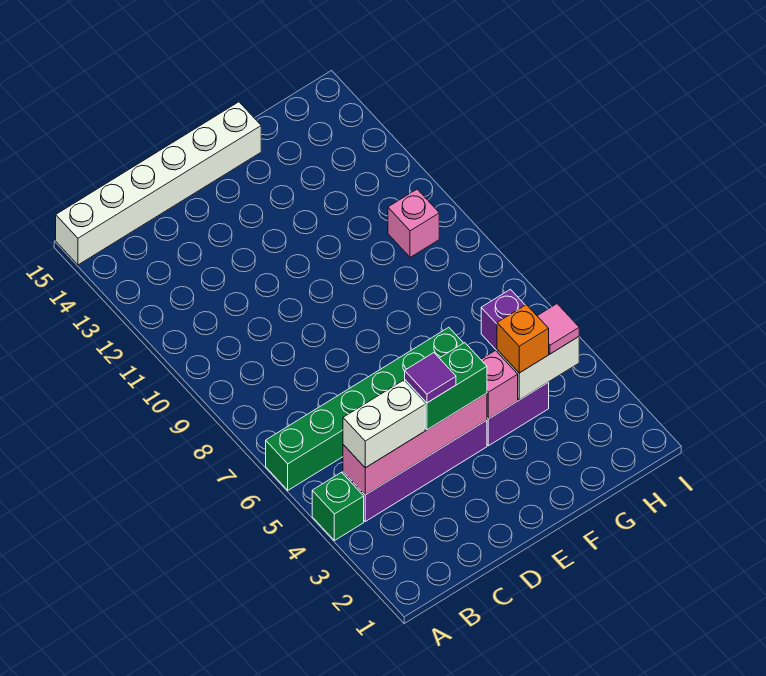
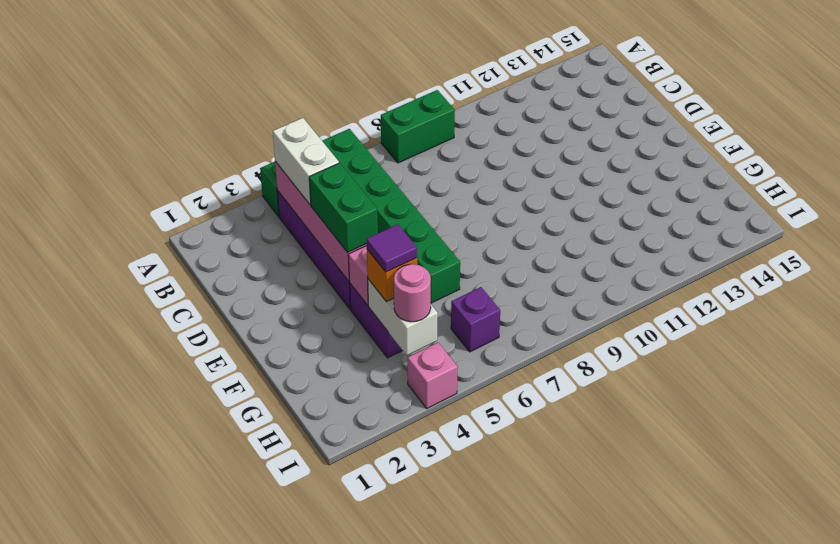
none -> green 1x2 brick [381,90,455,163]
white 1x6 brick [56,102,261,265] -> none
purple 1x1 tile [405,353,456,403] -> purple 1x1 tile moved to [367,224,417,272]
pink 1x1 tile [538,304,579,354] -> pink 1x1 round brick [394,264,431,322]
pink 1x1 brick [388,189,439,257] -> pink 1x1 brick moved to [408,343,458,408]

